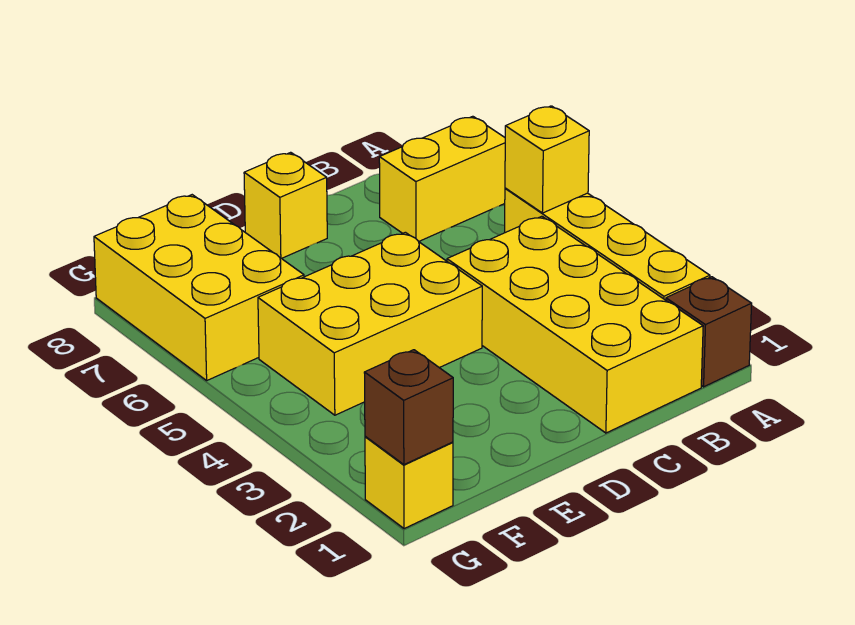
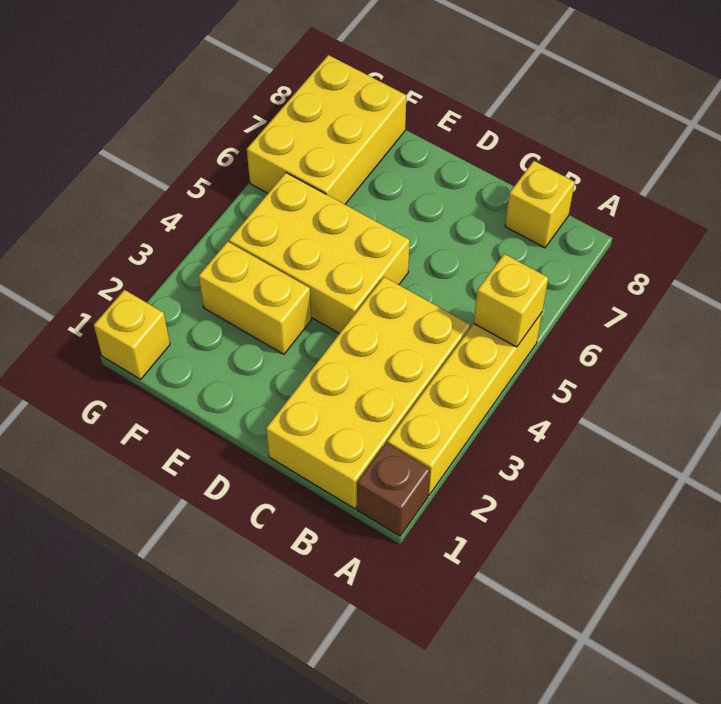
yellow 1x2 brick [379,116,505,242] -> yellow 1x2 brick moved to [199,242,311,354]
yellow 1x1 brick [244,152,327,259] -> yellow 1x1 brick moved to [505,161,575,248]
brown 1x1 brick [364,350,453,465] -> none

